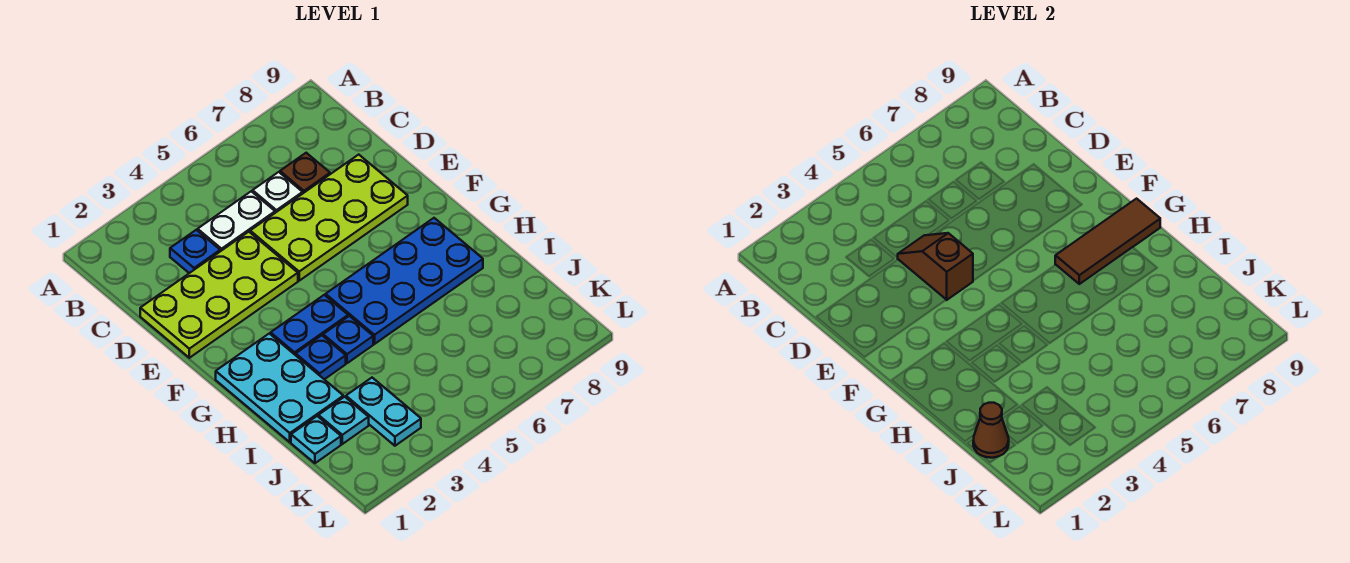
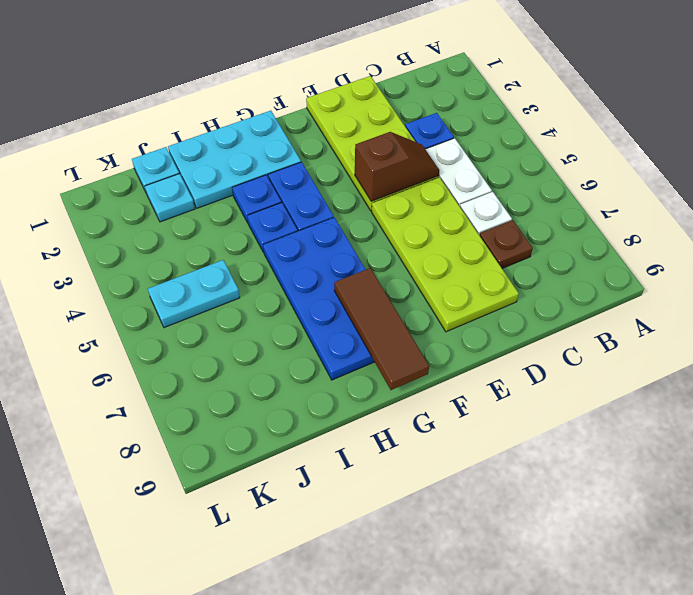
brown 1x1 cone [973,403,1009,458] -> none
cyan 1x2 plate [346,378,421,446] -> cyan 1x2 plate moved to [148,260,240,328]

